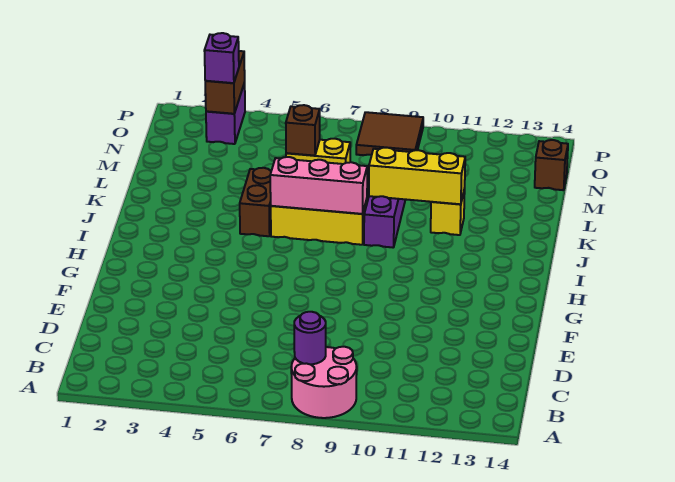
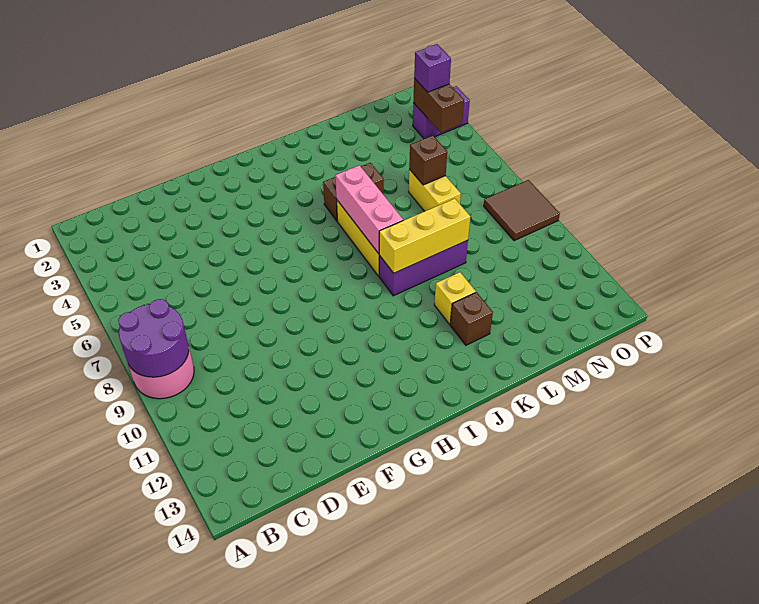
purple 1x1 round brick [294,312,326,364] -> purple 2x2 round brick [118,299,189,377]
yellow 1x3 brick [369,148,465,204] -> yellow 1x3 brick turned to [379,198,470,273]
brown 1x1 brick [535,140,568,190] -> brown 1x1 brick moved to [450,292,493,345]
brown 1x2 brick [205,51,245,114] -> brown 1x2 brick turned to [413,78,464,132]

